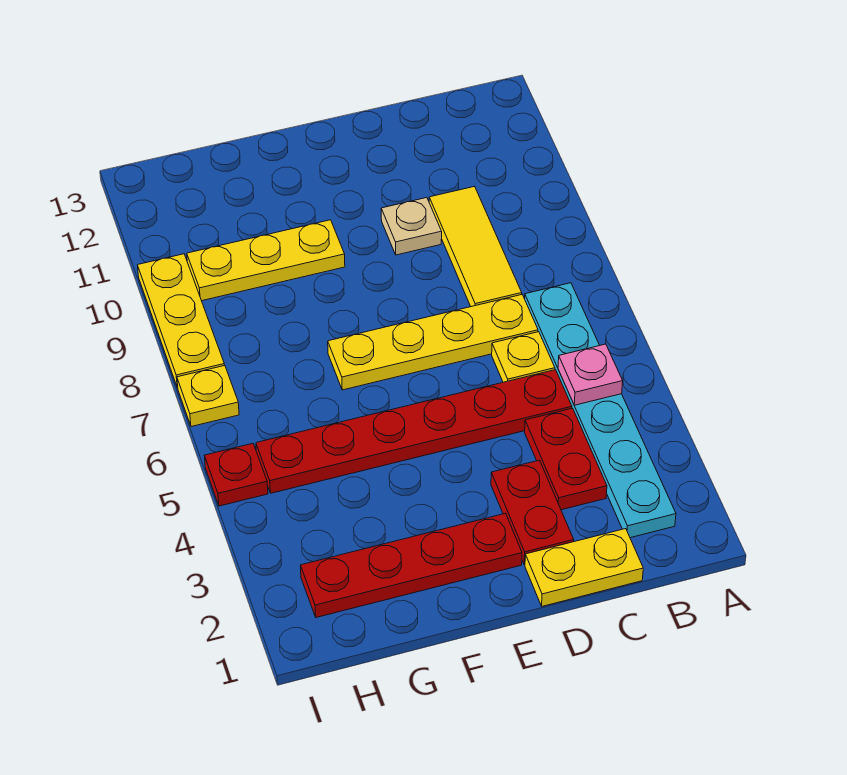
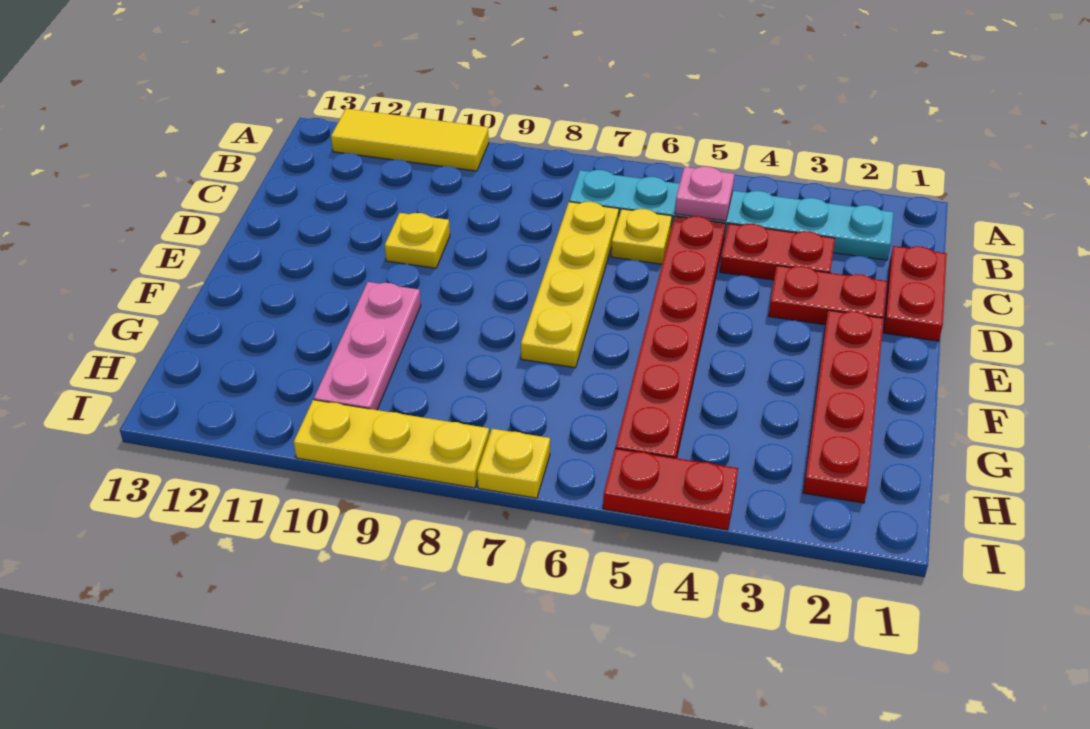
yellow 1x2 plate [525,529,643,606] -> red 1x2 plate [883,246,947,341]
yellow 1x3 tile [429,186,522,307] -> yellow 1x3 tile moved to [331,109,489,171]
tan 1x1 plate [381,198,442,255] -> yellow 1x1 plate [385,213,450,268]
yellow 1x3 plate [187,220,345,301] -> pink 1x3 plate [314,282,421,410]
red 1x1 plate [204,443,268,506] -> red 1x2 plate [603,448,738,530]

